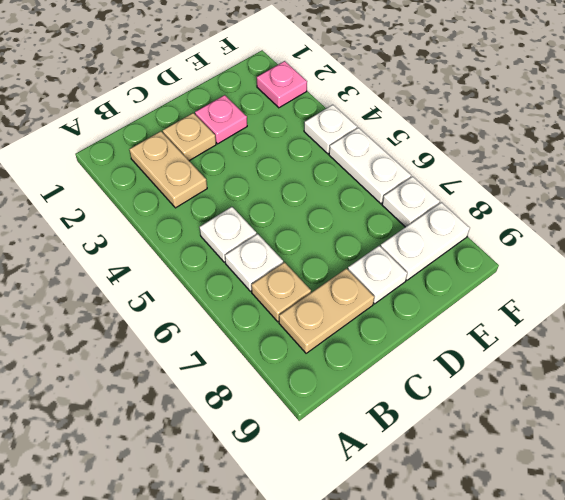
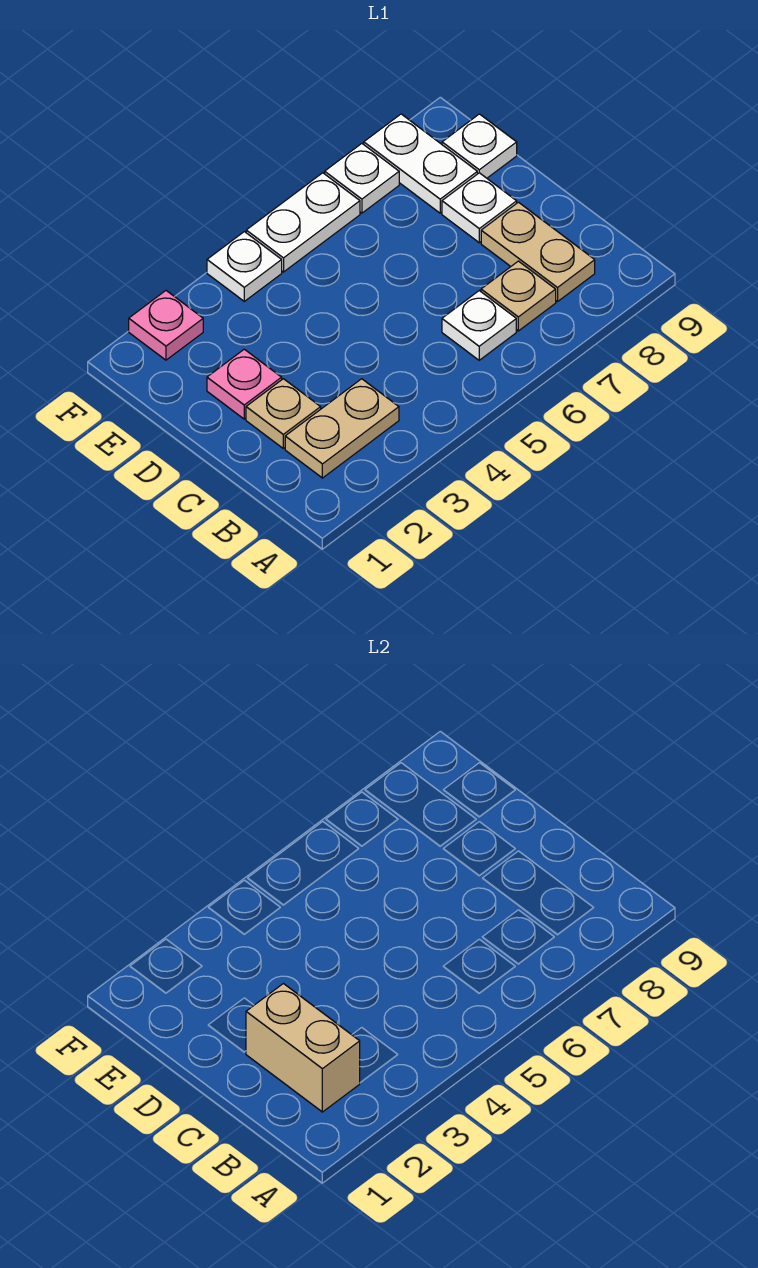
none -> tan 1x2 brick [246,984,360,1112]
white 1x1 plate [199,207,257,262] -> white 1x1 plate moved to [442,114,517,178]

